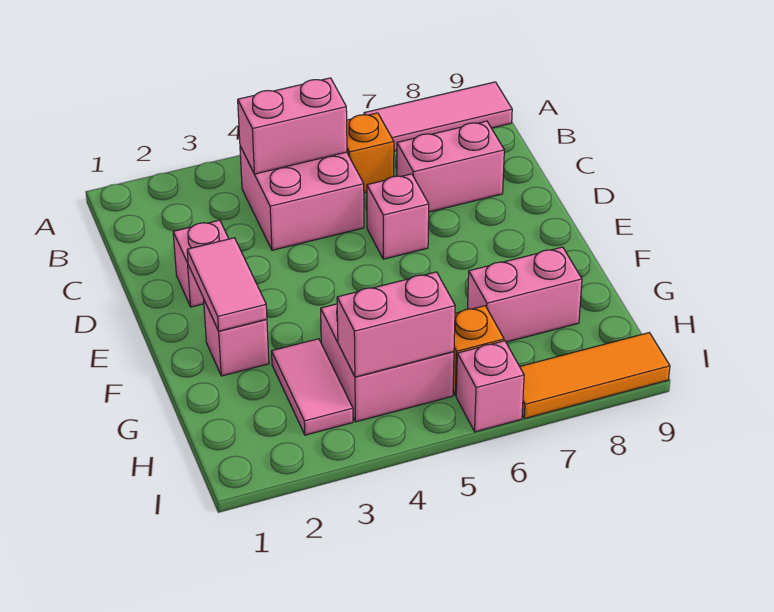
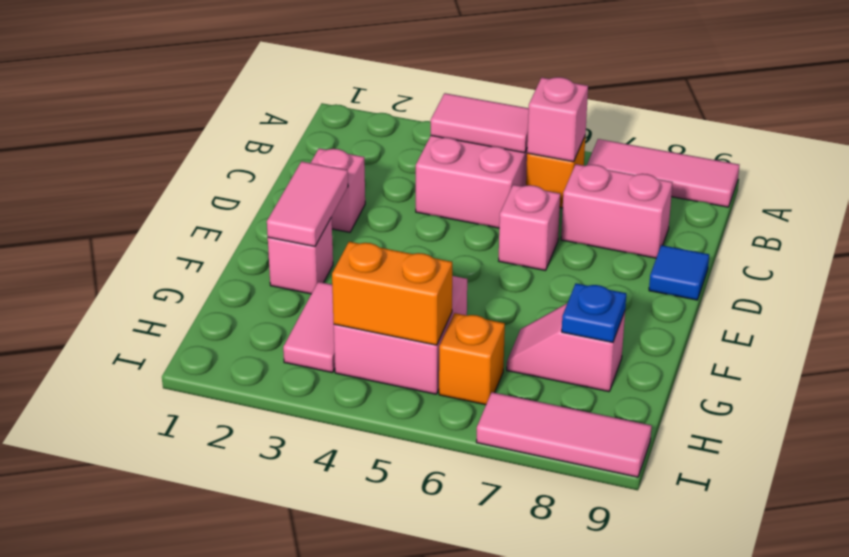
pink 1x2 brick [238,78,347,174] -> pink 1x2 tile [431,93,529,153]
none -> blue 1x1 tile [649,245,709,300]
pink 1x2 brick [468,247,582,342] -> pink 1x2 slope [507,304,625,392]
none -> blue 1x1 plate [562,283,626,342]
pink 1x2 brick [337,272,455,377] -> orange 1x2 brick [332,242,452,345]
pink 1x1 brick [456,341,524,432] -> pink 1x1 brick moved to [527,77,588,162]
orange 1x3 tile [520,333,670,419] -> pink 1x3 tile [476,392,652,477]

